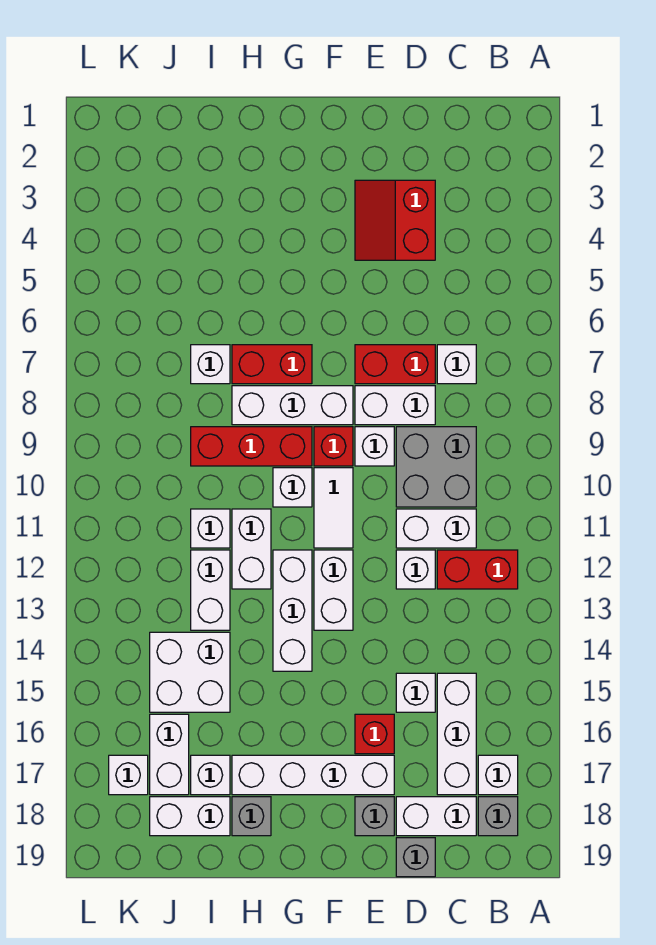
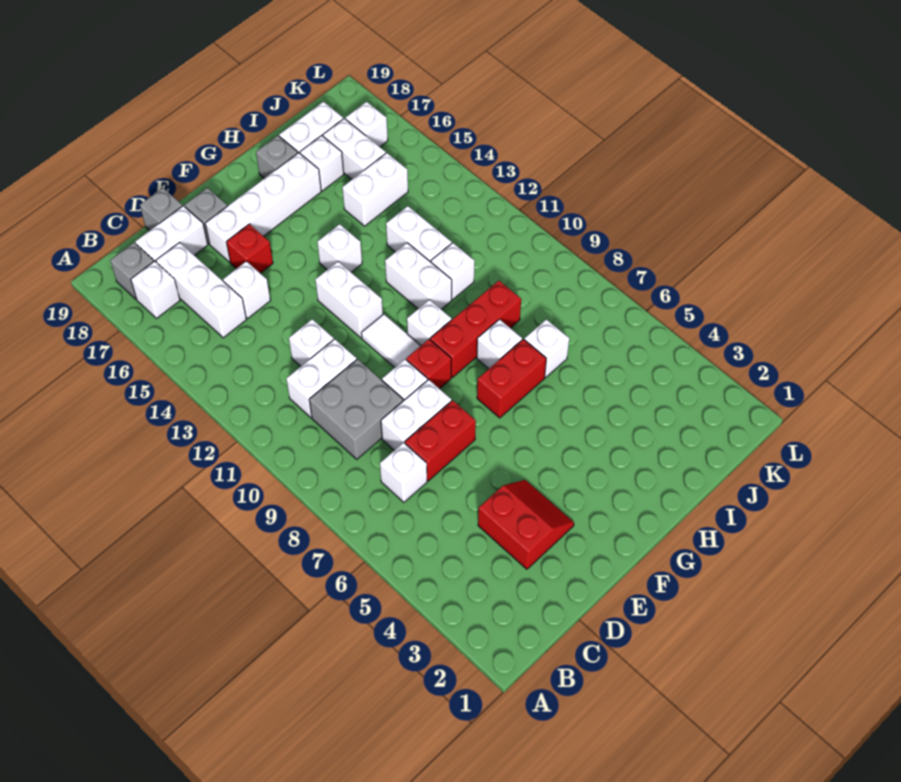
red 1x2 brick [437,550,518,589] -> none
white 1x3 brick [232,386,353,425] -> white 1x1 brick [477,319,522,369]
white 1x3 brick [273,550,312,671] -> white 1x1 brick [317,224,362,272]
white 2x2 brick [150,632,230,712] -> white 1x2 brick [342,153,408,226]

